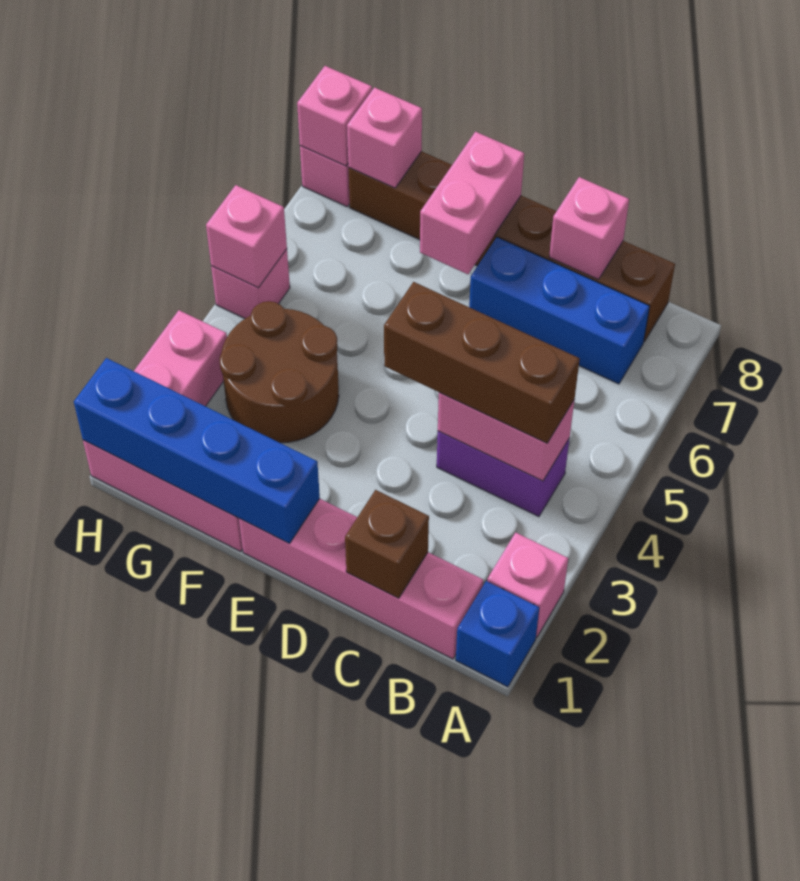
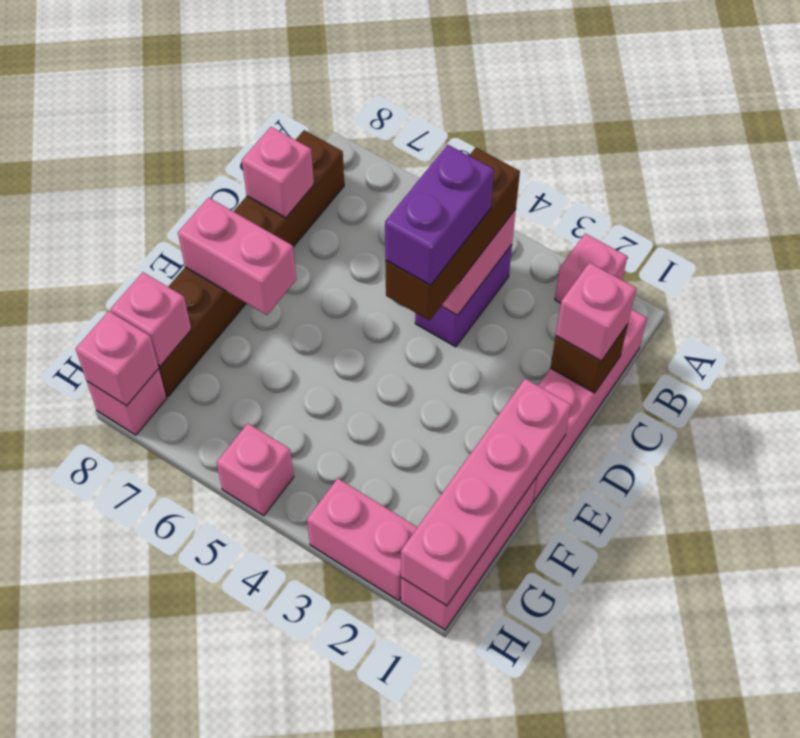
blue 1x1 brick [456,581,539,687] -> none
blue 1x3 brick [469,237,650,384] -> none
none -> purple 1x2 brick [385,145,494,285]
blue 1x4 brick [74,358,320,543] -> pink 1x4 brick [401,379,571,606]
brown 2x2 round brick [220,301,339,443] -> none
pink 1x1 brick [206,185,287,288] -> pink 1x1 brick moved to [556,263,636,361]

